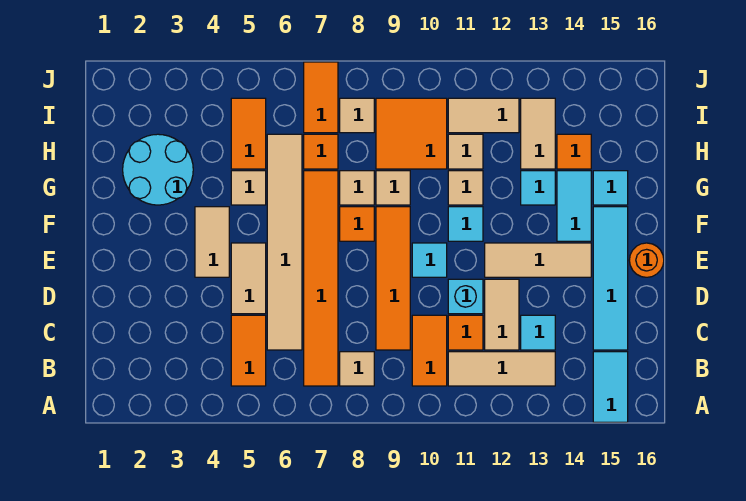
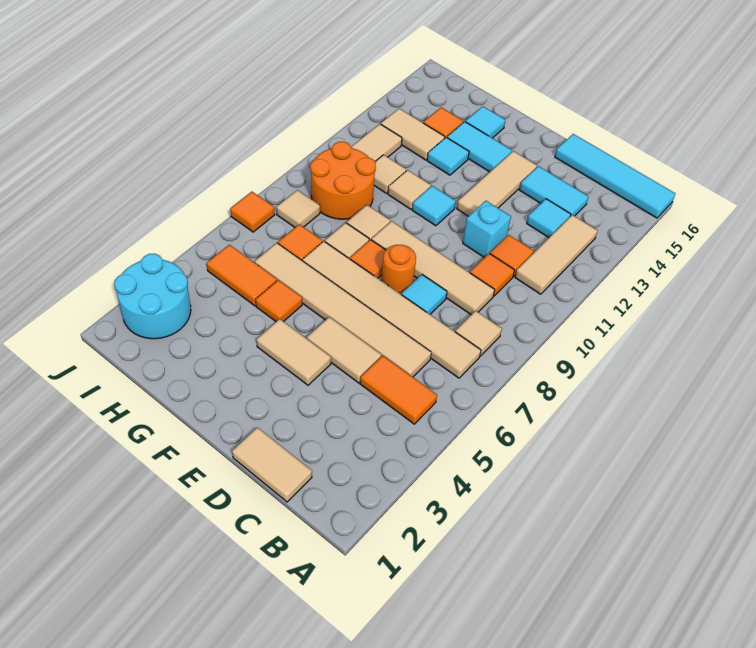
cyan 1x2 tile [593,352,628,422] -> cyan 1x2 tile moved to [520,166,589,216]
orange 1x6 tile [304,171,338,386] -> tan 1x6 tile [302,241,481,378]
orange 1x2 tile [412,315,447,386] -> orange 1x1 tile [470,253,514,296]
orange 1x4 tile [376,207,410,350] -> tan 1x4 tile [372,221,495,315]
tan 1x2 tile [485,279,519,350] -> tan 1x2 tile moved to [232,427,312,502]
cyan 1x4 tile [593,207,628,350] -> cyan 1x4 tile moved to [555,134,675,218]
cyan 1x1 tile [412,243,447,277] -> cyan 1x1 tile moved to [401,275,447,314]
orange 1x1 round brick [629,243,664,277] -> orange 1x1 round brick moved to [381,245,416,294]
cyan 2x2 round brick [123,134,193,205] -> cyan 2x2 round brick moved to [114,254,191,339]
tan 1x1 tile [231,171,266,205] -> orange 1x1 tile [256,280,302,322]
orange 2x2 tile [376,98,447,169] -> orange 2x2 round brick [310,142,376,219]
orange 1x2 tile [304,62,338,133] -> orange 1x1 tile [230,192,275,232]

